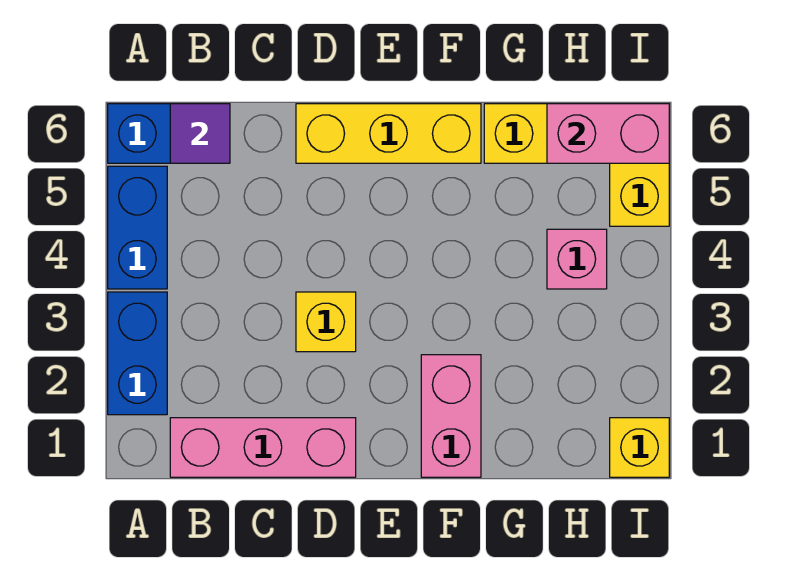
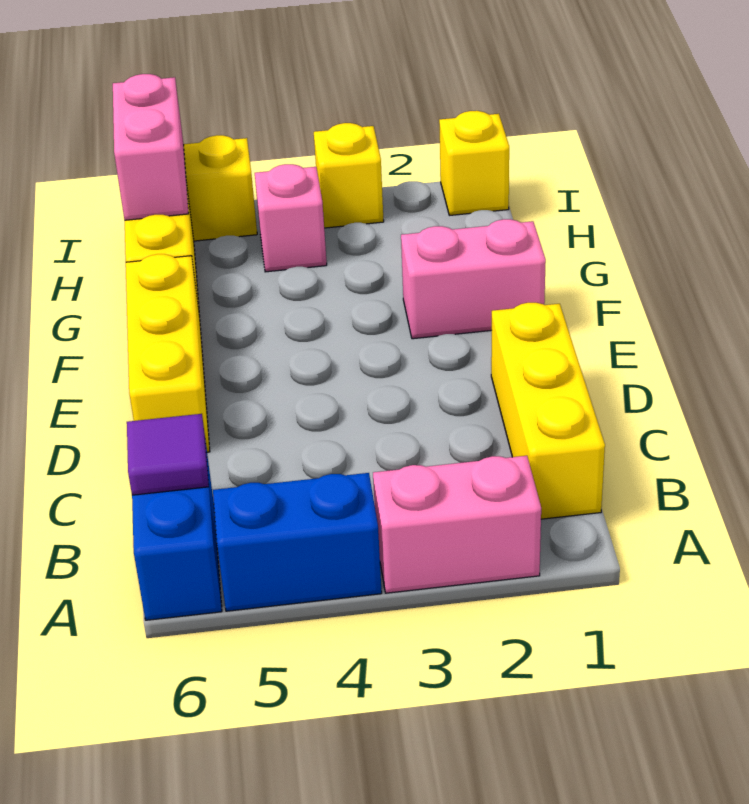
blue 1x2 brick [108,292,167,415] -> pink 1x2 brick [373,456,541,593]
pink 1x3 brick [170,418,356,477] -> yellow 1x3 brick [491,303,605,519]
yellow 1x1 brick [296,292,356,352] -> yellow 1x1 brick moved to [314,123,384,228]

